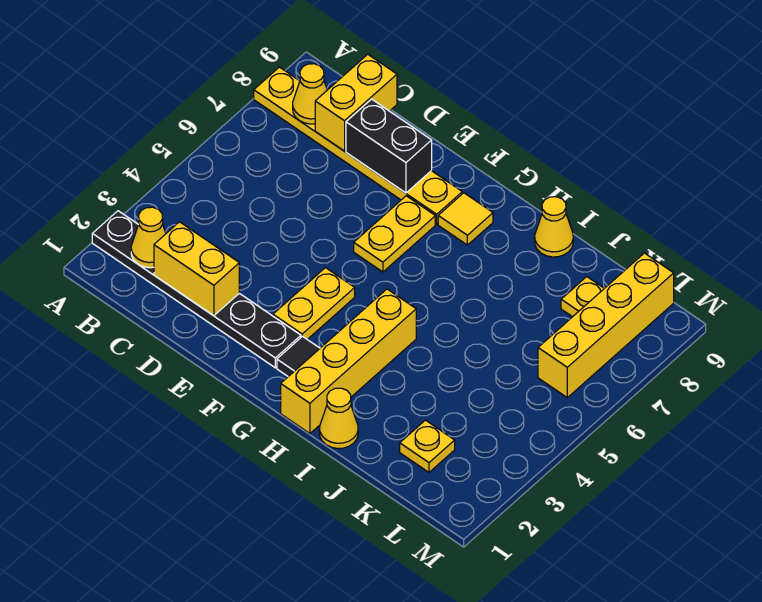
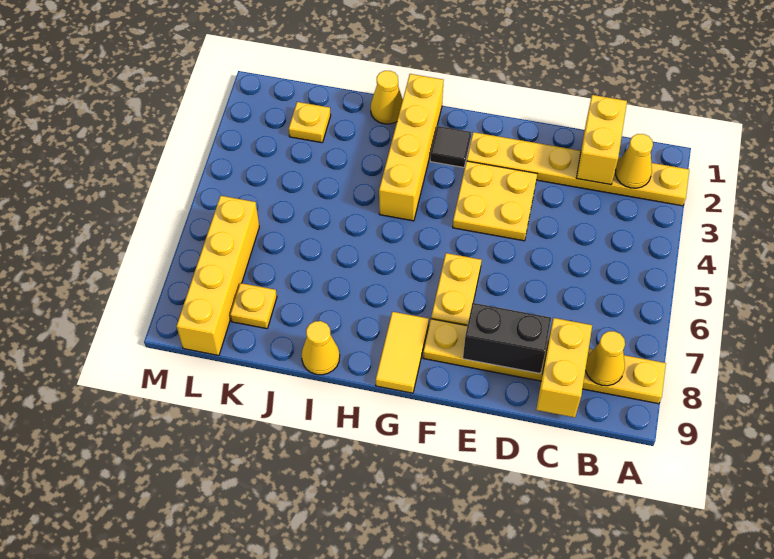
black 1x6 plate [92,211,301,368] -> yellow 1x6 plate [467,132,689,206]
yellow 1x2 brick [154,222,239,316] -> yellow 1x2 brick turned to [576,95,627,185]
yellow 1x2 plate [273,268,355,339] -> yellow 2x2 plate [453,161,537,241]
yellow 1x1 tile [438,193,493,245] -> yellow 1x2 tile [376,312,429,393]

